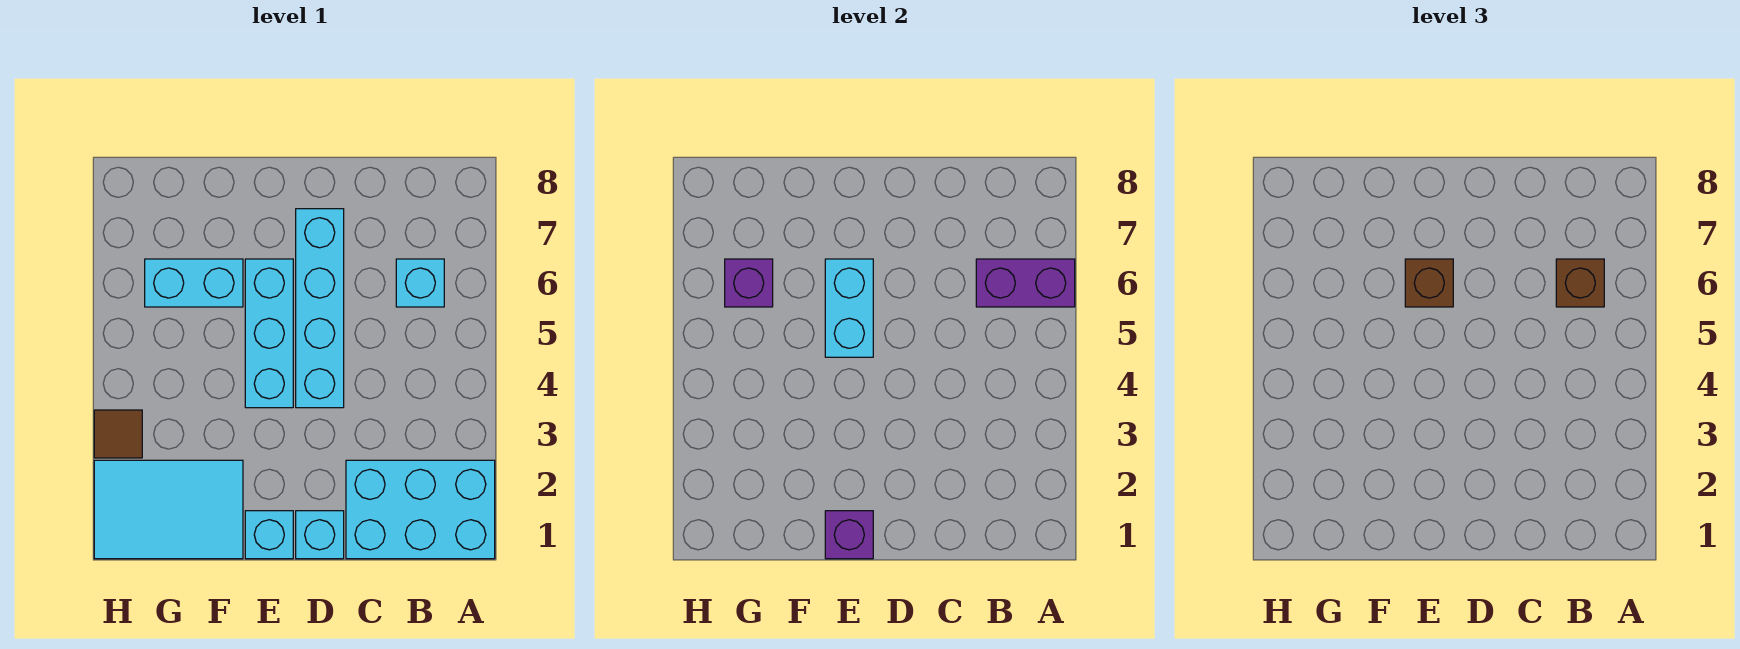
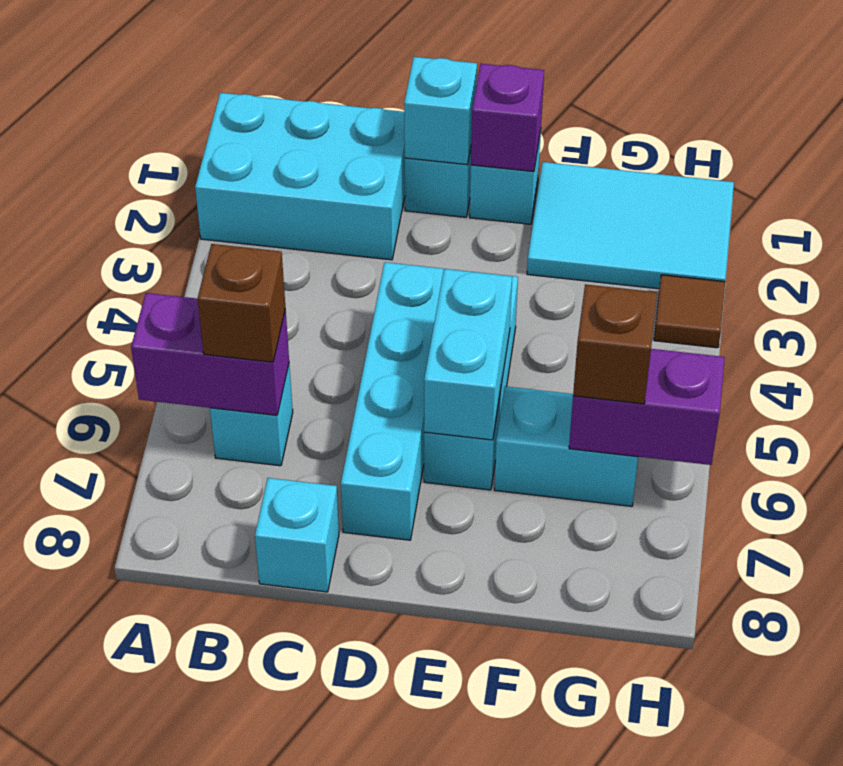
none -> cyan 1x1 brick [255,478,339,592]
none -> cyan 1x1 brick [404,57,477,165]
brown 1x1 brick [1405,259,1453,307] -> brown 1x1 brick moved to [573,284,657,404]
purple 1x1 brick [725,259,773,307] -> purple 1x2 brick [569,349,725,465]

